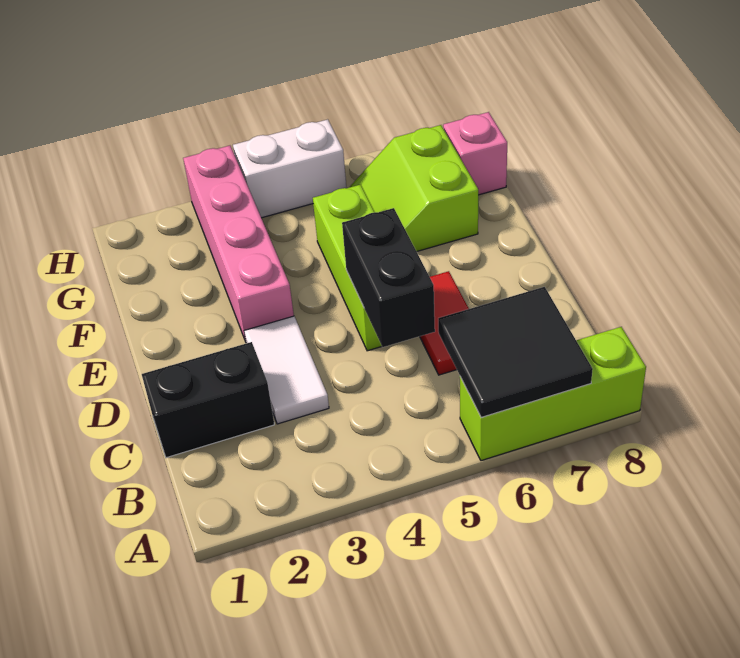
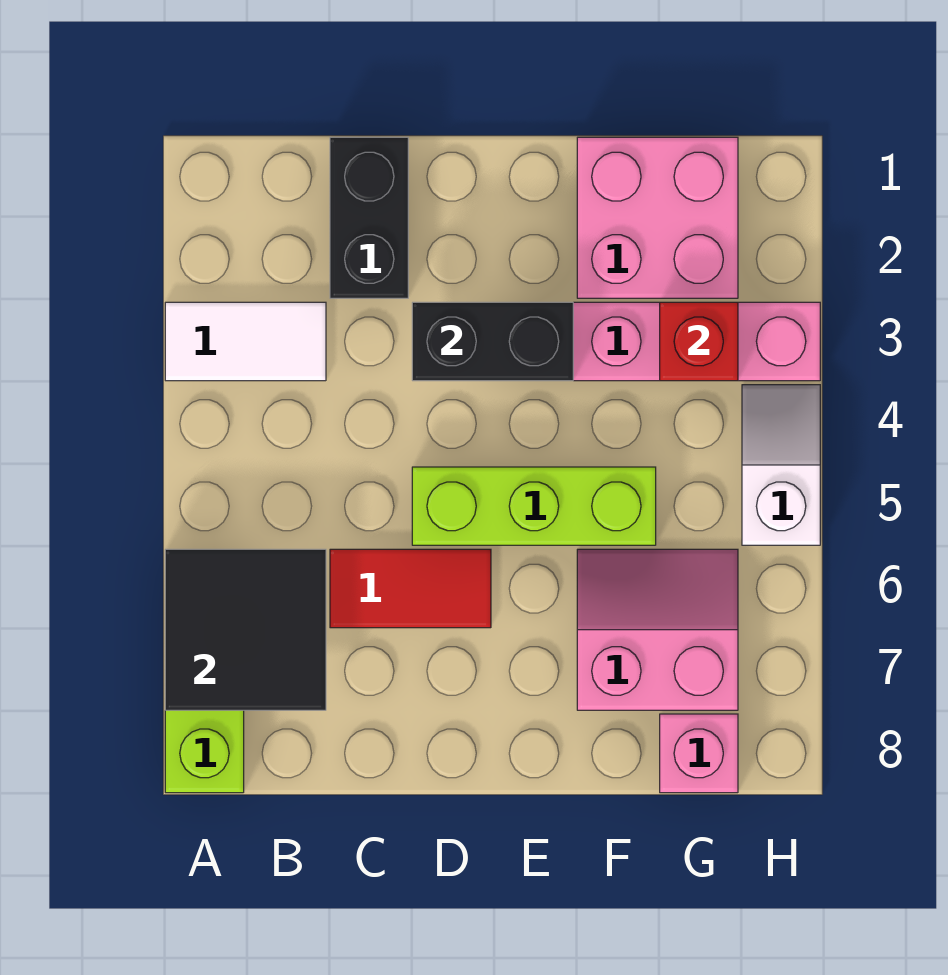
white 1x2 tile [244,316,329,424] -> white 1x2 tile moved to [165,302,326,381]
black 1x2 brick [342,208,435,347] -> black 1x2 brick moved to [412,302,573,381]
none -> pink 2x2 brick [577,137,738,298]
lime 2x2 slope [350,125,478,252] -> pink 2x2 slope [577,549,738,710]
none -> red 1x1 brick [660,302,738,381]
white 1x2 brick [233,119,346,218] -> white 1x2 slope [742,385,820,545]

